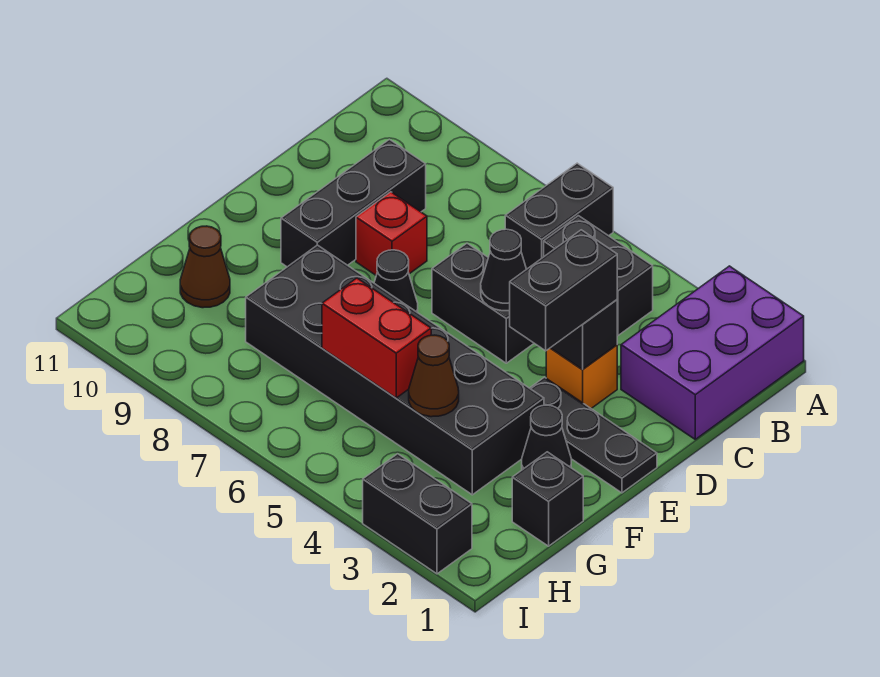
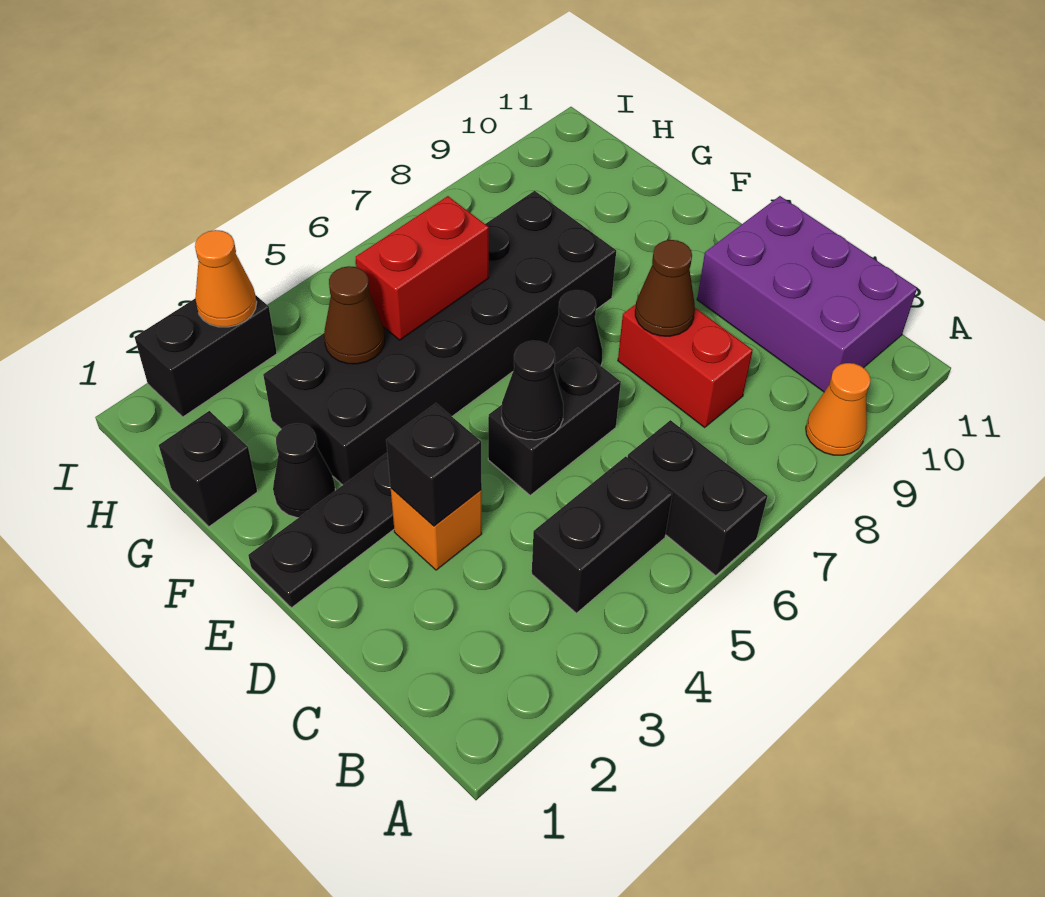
purple 2x3 brick [621,266,804,439] -> purple 2x3 brick moved to [697,196,917,392]
none -> orange 1x1 cone [806,363,871,455]
black 1x3 brick [281,140,426,267] -> none
black 1x2 brick [510,230,617,351] -> none
red 1x1 brick [356,192,427,275] -> red 1x2 brick [618,304,753,427]
brown 1x1 cone [180,226,230,308] -> brown 1x1 cone moved to [635,240,695,336]
none -> orange 1x1 cone [195,230,257,327]

